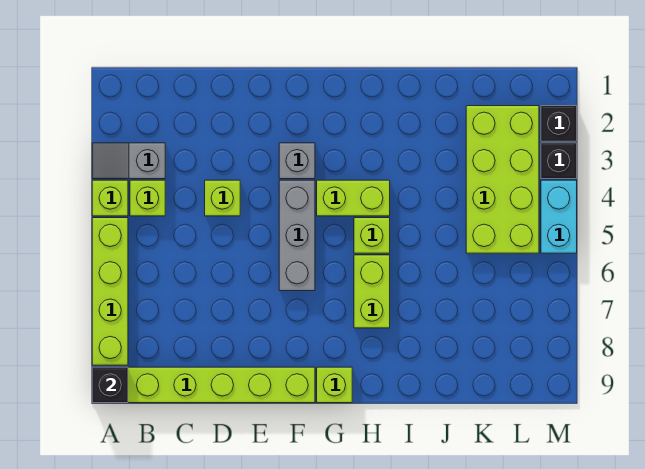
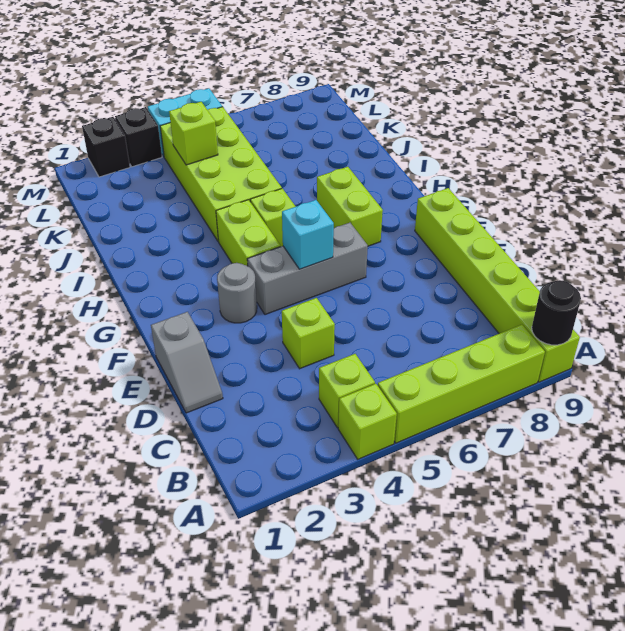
grey 1x2 slope [92,143,165,179] -> grey 1x2 slope moved to [151,312,223,413]
black 1x1 brick [92,367,128,403] -> black 1x1 round brick [532,280,581,345]
grey 1x1 brick [279,143,315,179] -> grey 1x1 round brick [217,263,257,323]
none -> cyan 1x1 brick [282,200,334,269]
lime 1x1 brick [317,367,352,403] -> lime 1x1 brick moved to [169,102,218,165]
lime 1x2 brick [354,255,390,328] -> lime 1x2 brick turned to [317,167,383,246]
lime 2x4 brick [466,106,539,253] -> lime 2x4 brick turned to [160,107,282,242]

